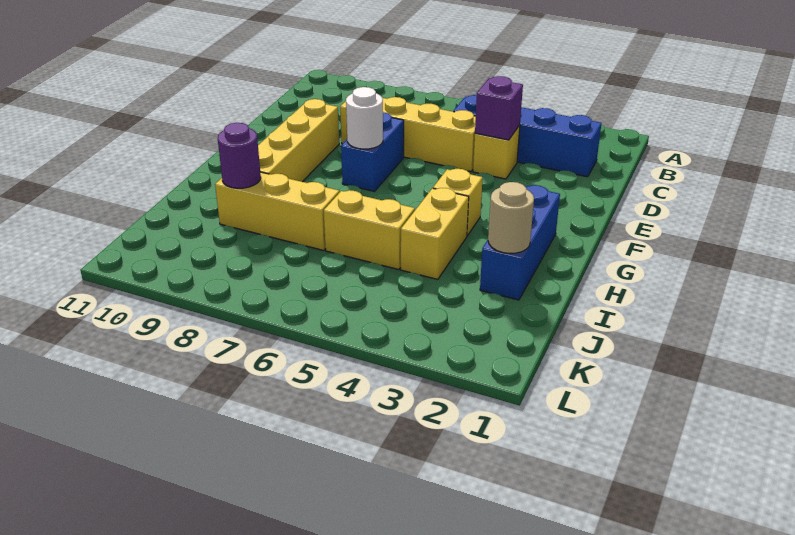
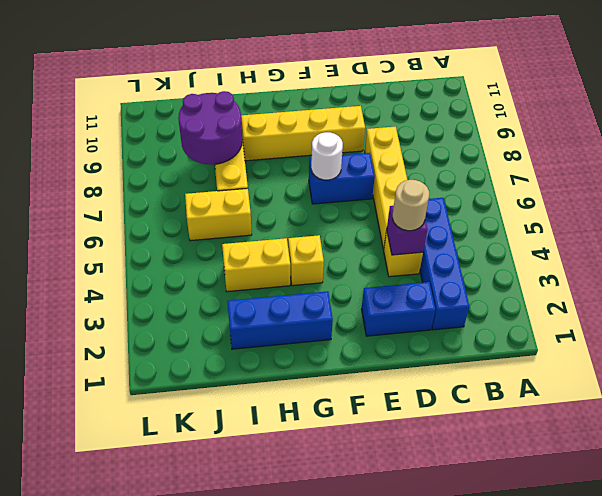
none -> blue 1x2 brick [362,282,435,336]
tan 1x1 round brick [488,182,534,253] -> tan 1x1 round brick moved to [393,180,429,231]
yellow 1x2 brick [324,190,415,270] -> yellow 1x2 brick turned to [185,188,252,241]
purple 1x1 round brick [218,123,261,188] -> purple 2x2 round brick [178,91,242,165]

